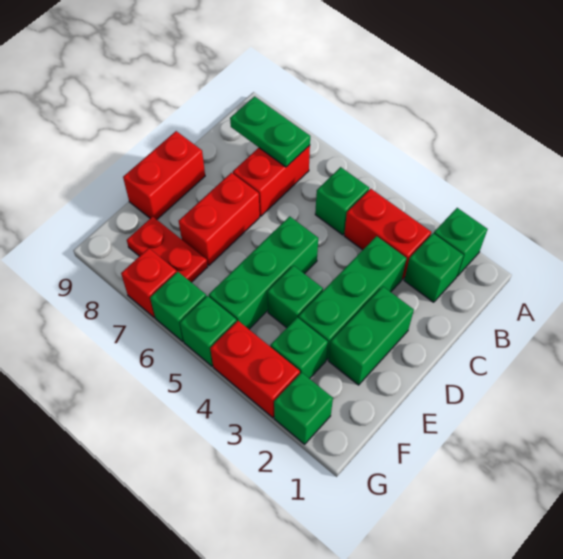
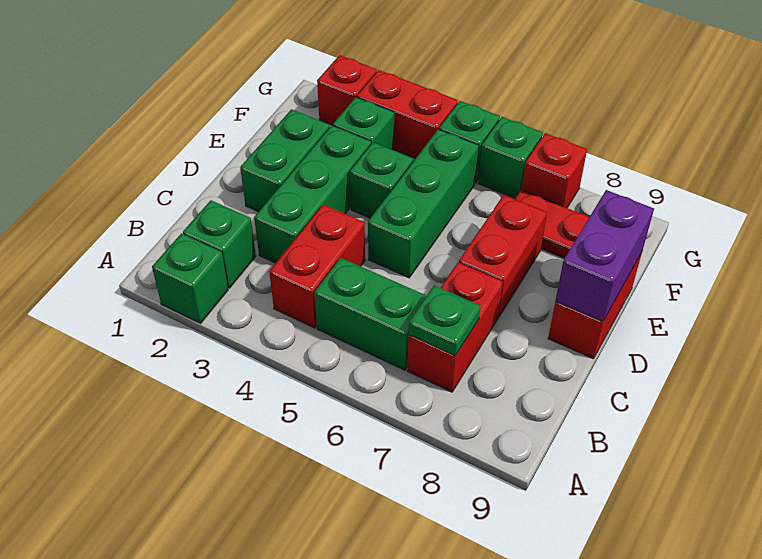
red 1x2 brick [344,189,431,279] -> red 1x2 brick turned to [269,205,365,328]
green 1x1 brick [315,167,369,235] -> green 1x2 brick [314,258,426,370]
green 1x2 plate [230,96,310,167] -> green 1x1 plate [409,285,481,356]
none -> purple 1x2 brick [556,190,654,321]
green 1x1 brick [274,372,333,444] -> red 1x1 brick [317,55,377,125]

